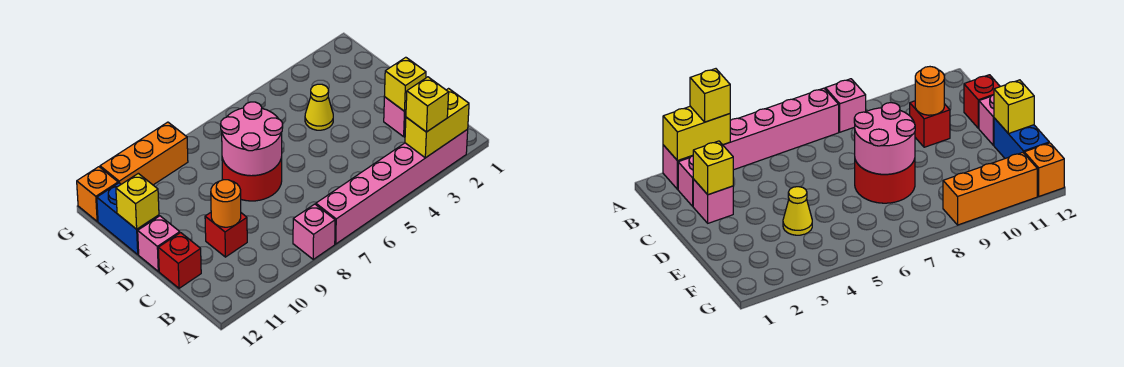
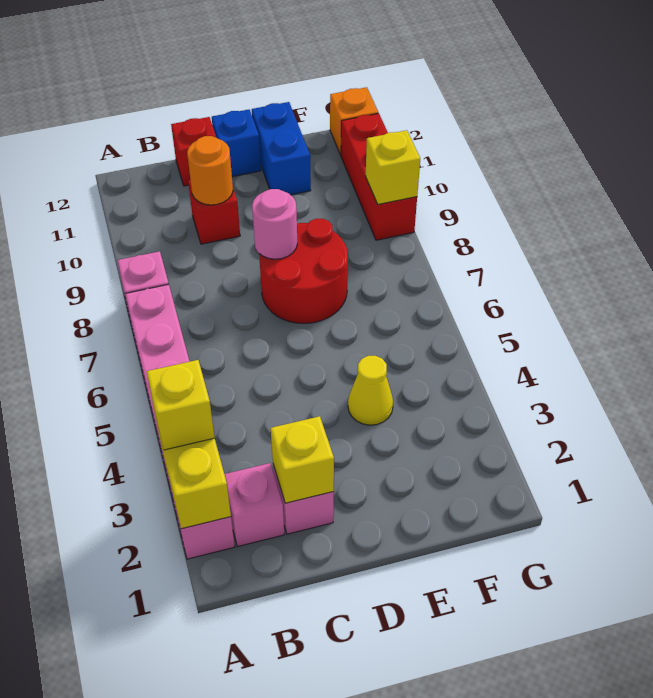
pink 2x2 round brick [221,102,283,176] -> pink 1x1 round brick [252,189,297,259]
pink 1x1 brick [138,216,180,271] -> blue 1x1 brick [212,110,261,177]
blue 1x2 brick [97,183,159,254] -> blue 1x2 brick turned to [252,102,311,195]
yellow 1x1 brick [116,173,159,229] -> yellow 1x1 brick moved to [366,130,420,205]
orange 1x3 brick [100,122,188,185] -> red 1x3 brick [341,113,417,240]

